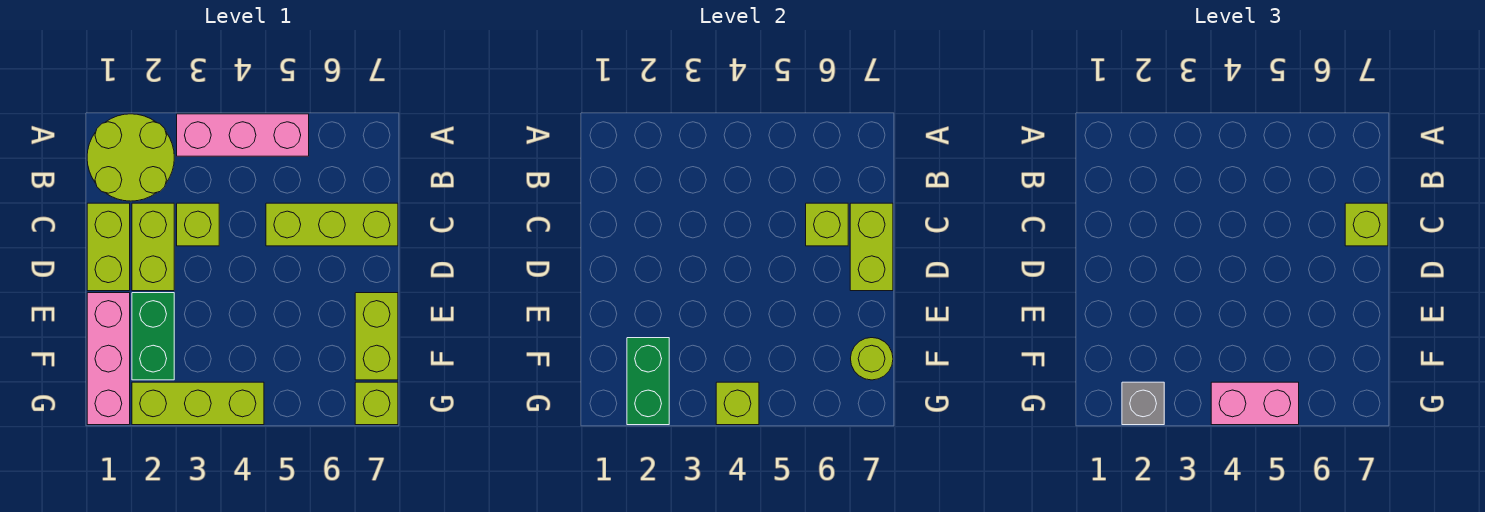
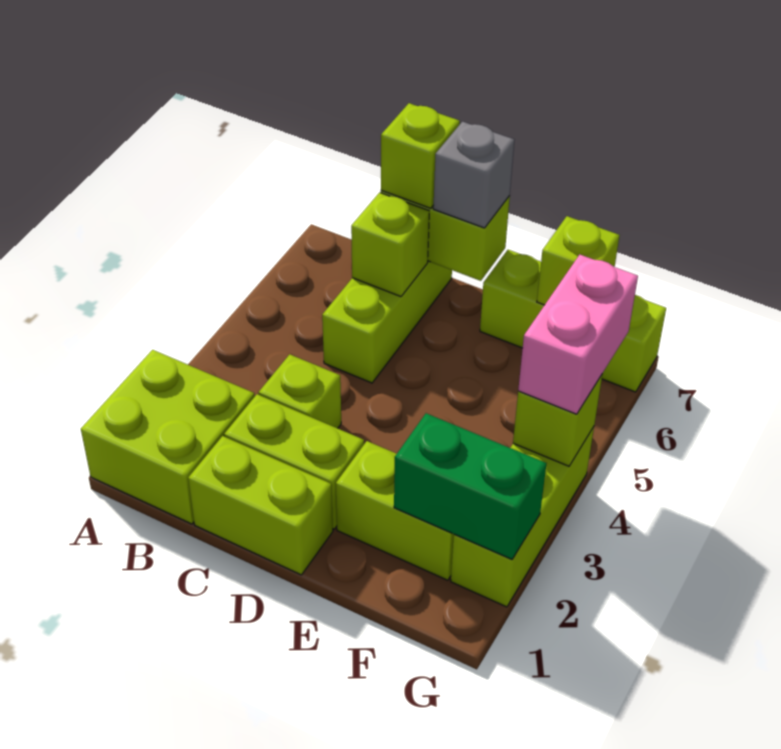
lime 2x2 round brick [87,114,174,201] -> lime 2x2 brick [81,350,255,524]
pink 1x3 brick [177,114,309,156] -> none
pink 1x3 brick [87,293,130,425] -> none
green 1x2 brick [132,293,174,380] -> lime 1x2 brick [336,441,454,580]
lime 1x1 round brick [851,338,893,380] -> lime 1x1 brick [537,216,619,305]
grey 1x1 brick [1122,382,1164,425] -> grey 1x1 brick moved to [433,122,514,228]

